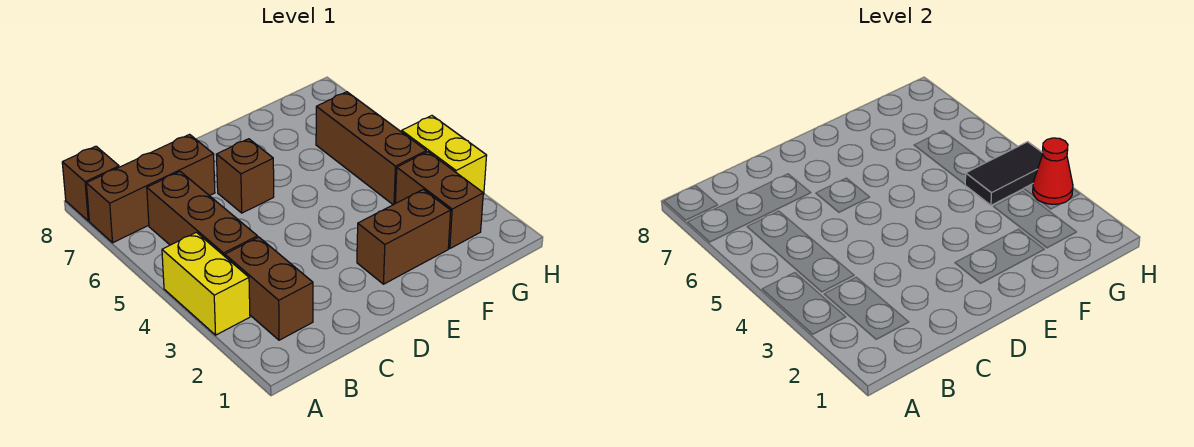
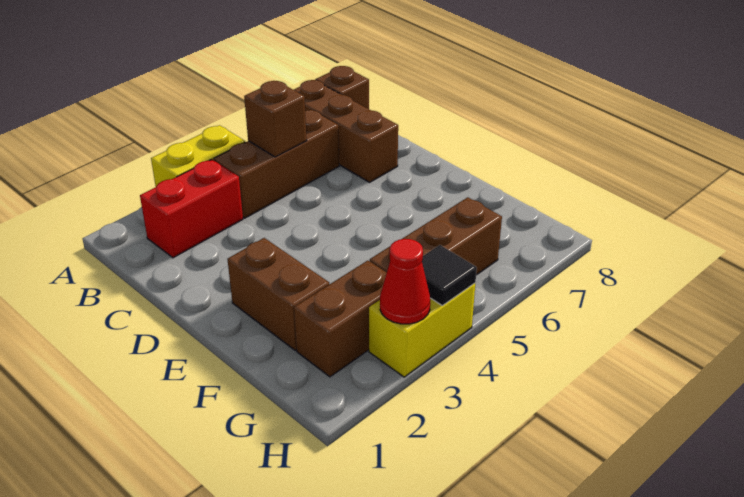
brown 1x2 brick [225,237,313,340] -> red 1x2 brick [140,159,243,258]
brown 1x1 brick [216,139,274,213] -> brown 1x1 brick moved to [244,81,307,157]
black 1x2 tile [965,142,1043,205] -> black 1x1 tile [422,245,477,305]

